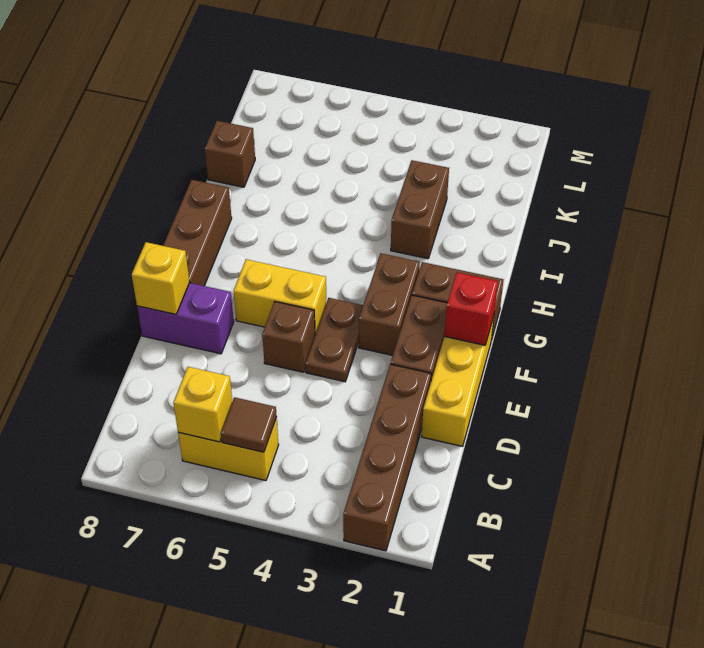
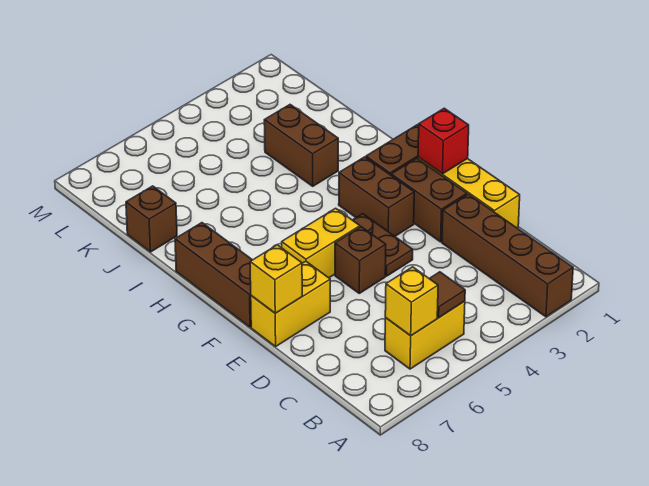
purple 1x2 brick [137,283,234,354] -> yellow 1x2 brick [251,261,330,346]

